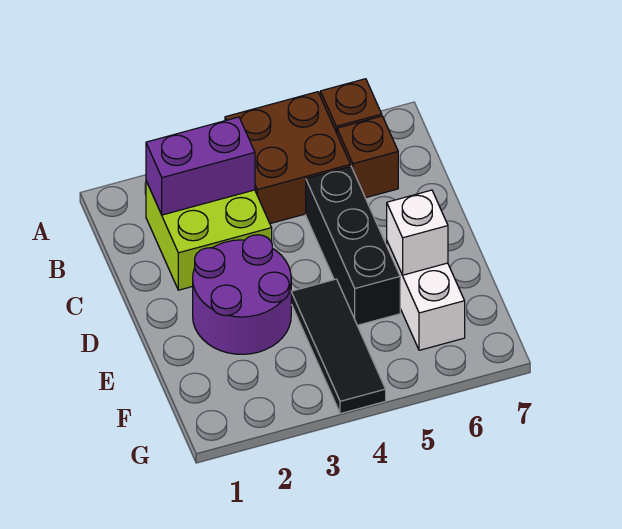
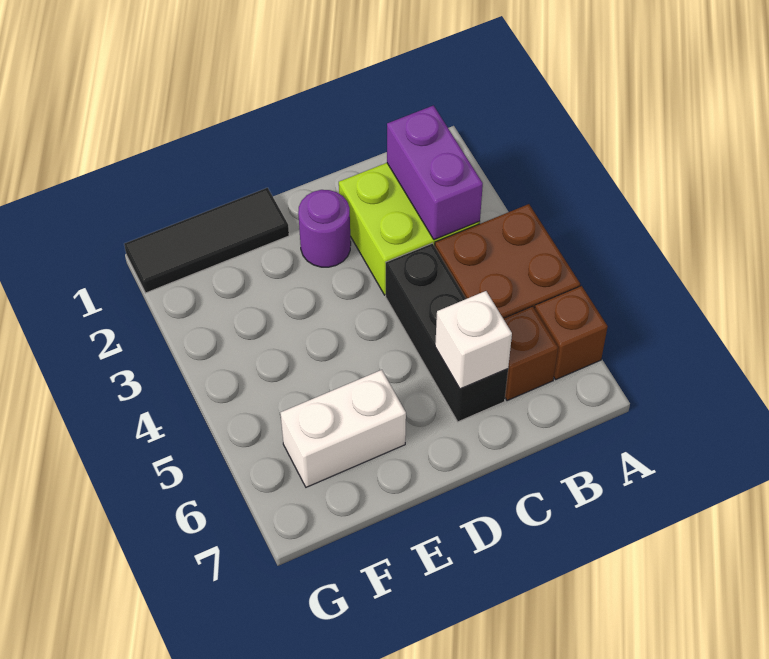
black 1x3 brick [306,166,400,325] -> black 1x3 brick turned to [386,243,508,422]
purple 2x2 round brick [193,235,291,354] -> purple 1x1 round brick [298,190,351,267]
black 1x3 tile [291,279,386,414] -> black 1x3 tile moved to [124,188,289,293]
white 1x1 brick [387,190,448,275] -> white 1x1 brick moved to [435,291,512,389]

